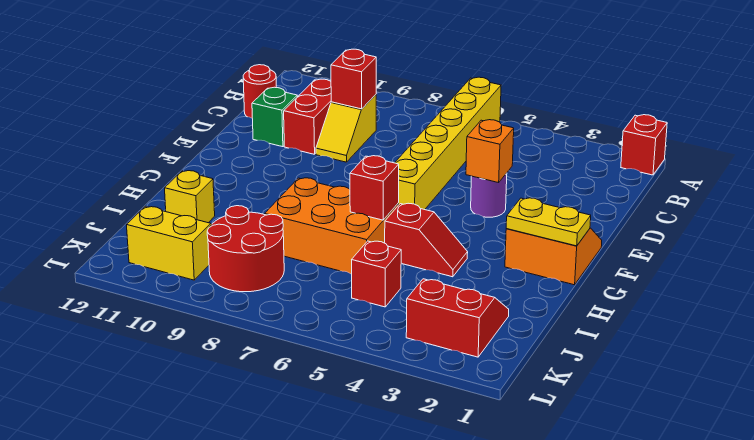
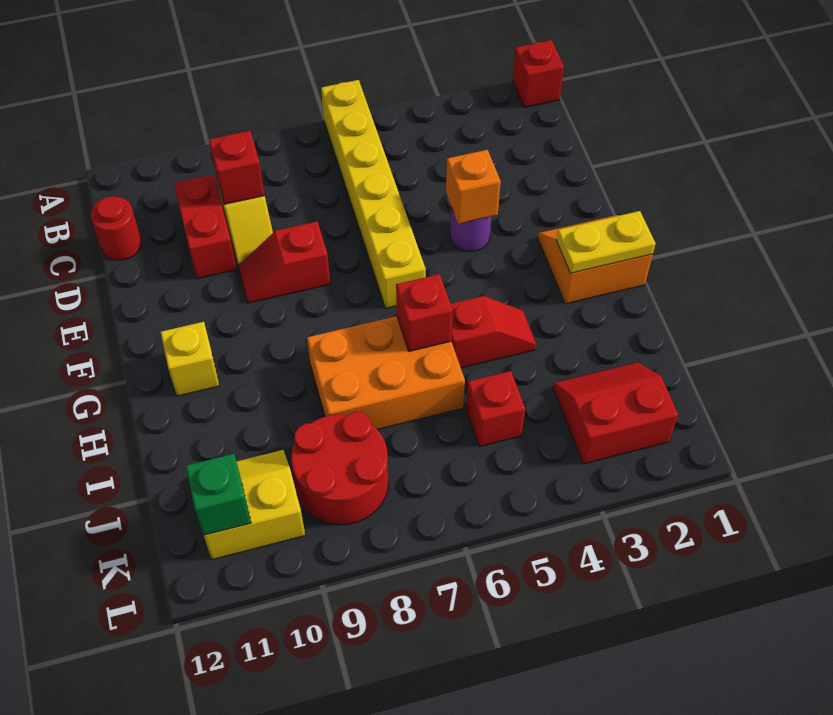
green 1x1 brick [252,87,297,147] -> green 1x1 brick moved to [186,454,251,535]
none -> red 1x2 slope [238,221,330,303]
yellow 1x1 brick [165,171,215,223] -> yellow 1x1 brick moved to [161,322,220,396]

